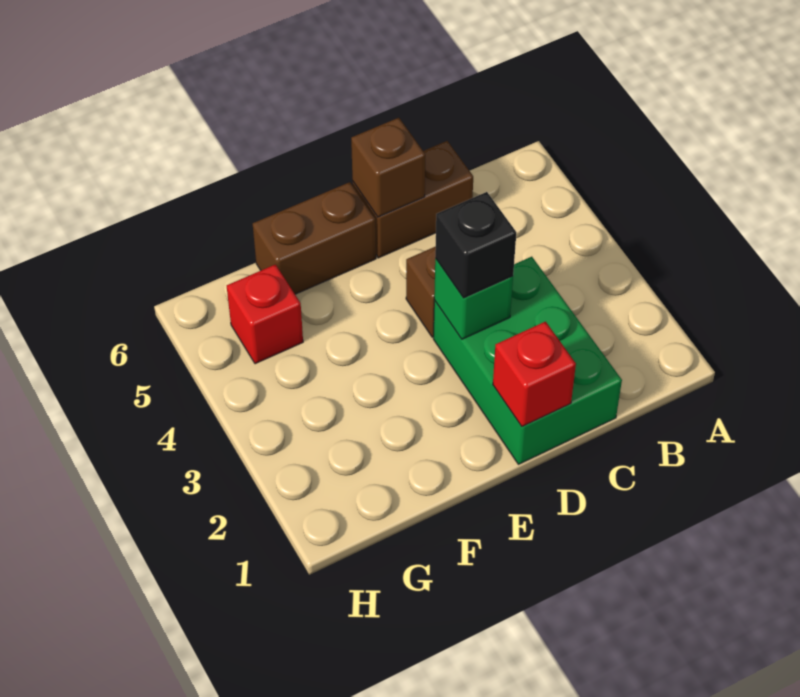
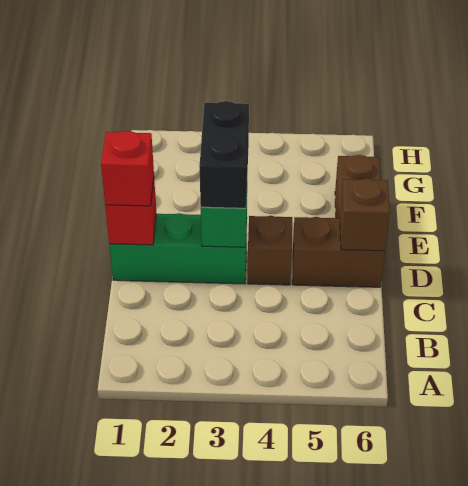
green 2x3 brick [433,257,622,464] -> green 1x3 brick [109,213,247,284]
brown 1x2 brick [352,141,473,258] -> brown 1x2 brick turned to [292,217,385,287]
black 1x1 brick [435,192,516,298] -> black 1x2 brick [199,101,249,208]
red 1x1 brick [227,264,303,364] -> red 1x1 brick moved to [101,131,154,206]

